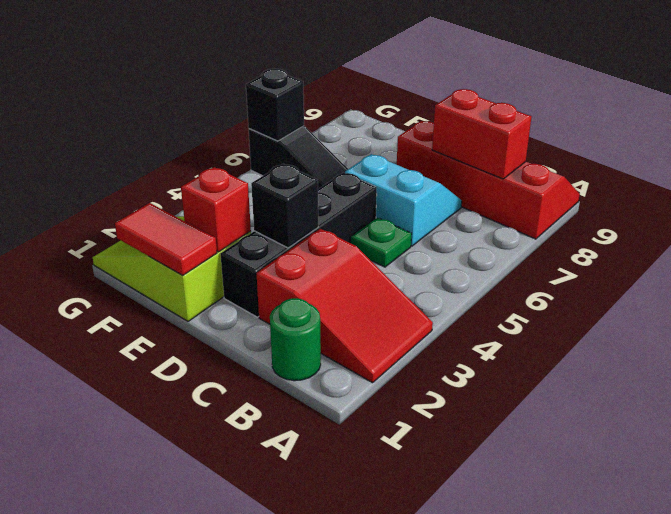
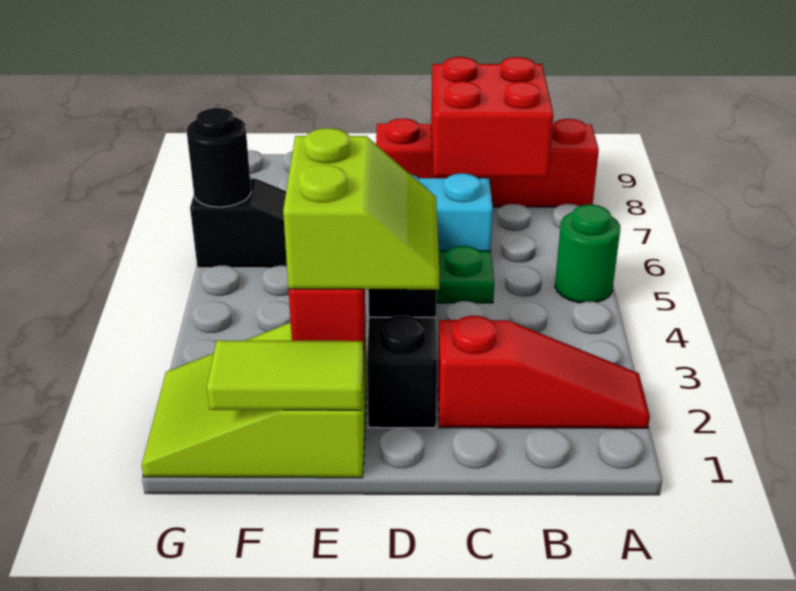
red 2x3 slope [256,229,433,383] -> red 1x3 slope [438,316,650,428]
green 1x1 round brick [270,298,321,381] -> green 1x1 round brick moved to [555,205,620,303]
red 1x2 brick [432,89,531,179] -> red 2x2 brick [431,57,553,177]
none -> lime 2x2 slope [283,128,440,289]
red 1x2 tile [115,203,217,275] -> lime 1x2 tile [207,340,363,410]
black 1x1 brick [246,69,304,141] -> black 1x1 round brick [187,108,251,207]

